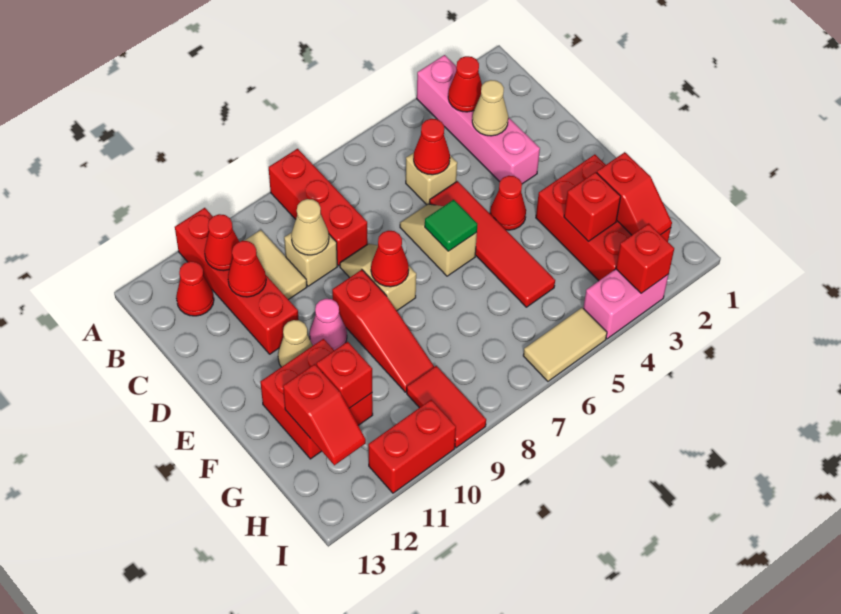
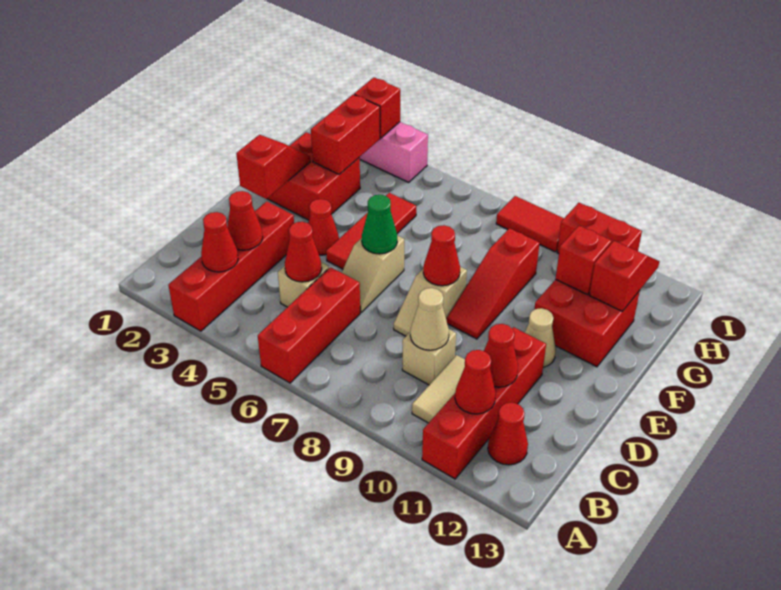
pink 1x4 brick [417,55,540,184] -> red 1x4 brick [168,201,294,331]
red 1x3 brick [269,149,368,266] -> red 1x3 brick moved to [258,267,360,383]
tan 1x1 cone [472,80,508,136] -> red 1x1 cone [227,191,263,250]
red 1x4 tile [430,181,555,307] -> red 1x3 tile [326,193,416,269]
green 1x1 tile [424,200,477,251] -> green 1x1 cone [362,195,397,254]
red 1x3 slope [332,270,434,392] -> red 1x3 slope turned to [447,228,540,339]
pink 1x1 cone [310,299,347,350] -> none
red 2x3 brick [536,154,671,281] -> red 2x2 brick [267,132,360,220]
red 1x2 slope [597,152,672,235] -> red 1x2 slope moved to [236,135,310,199]
red 1x1 brick [564,172,621,241] -> red 1x2 brick [311,94,380,174]
red 1x2 tile [407,366,486,448] -> red 1x2 tile turned to [496,196,564,252]
tan 1x2 tile [523,308,607,381] -> none

